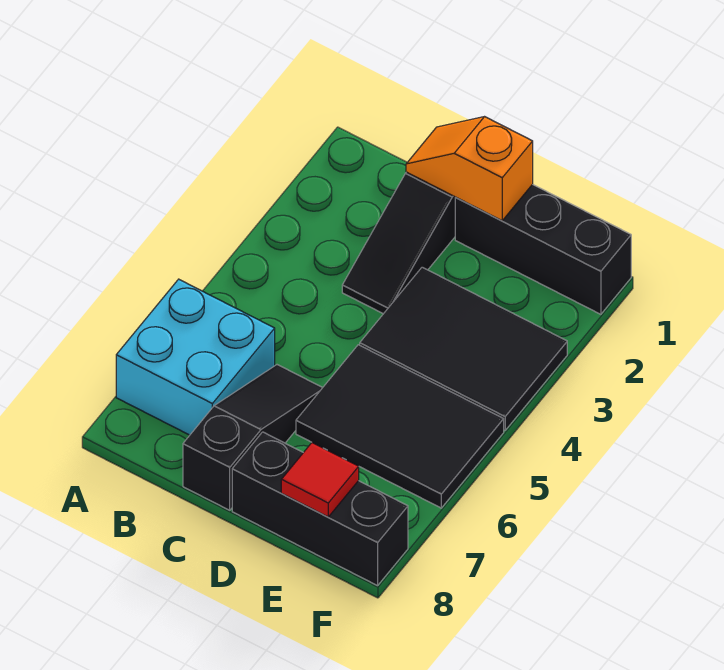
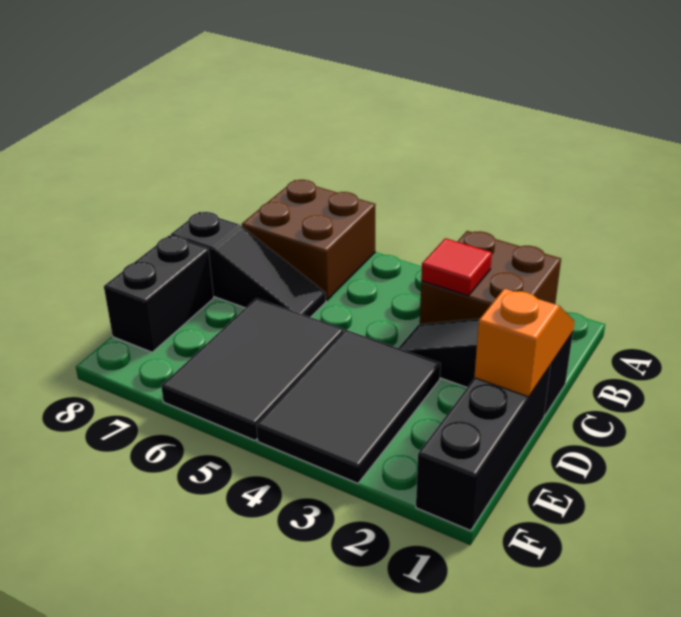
none -> brown 2x2 brick [420,231,561,324]
cyan 2x2 brick [116,279,275,435] -> brown 2x2 brick [242,180,376,300]
black 1x3 brick [232,432,408,586] -> black 1x2 brick [104,235,214,352]
red 1x1 tile [281,443,359,517] -> red 1x1 tile moved to [421,238,492,296]

